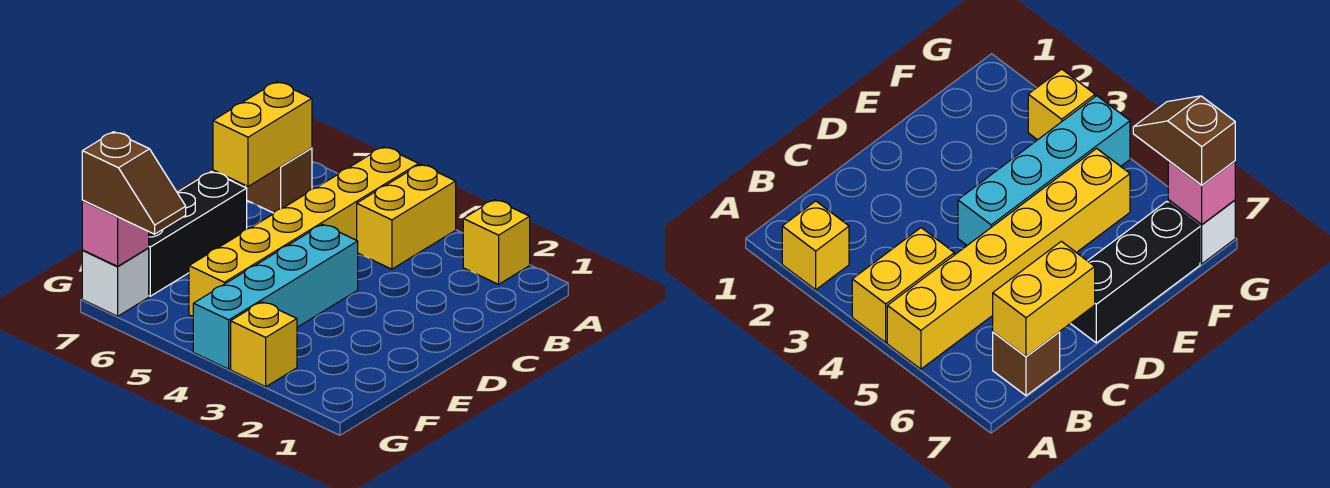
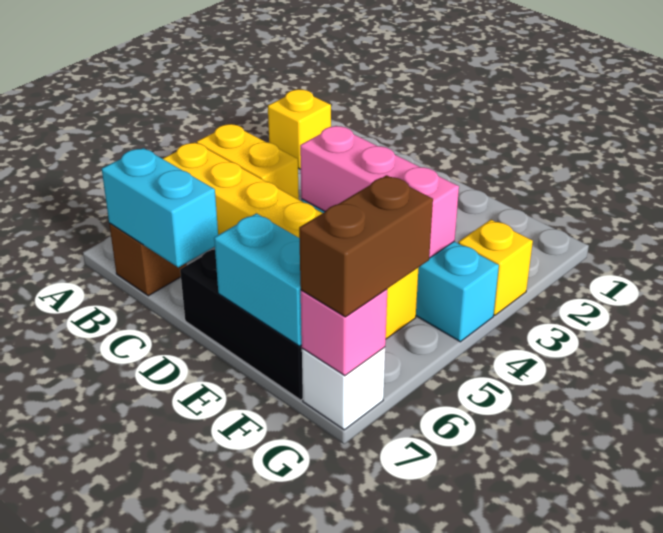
yellow 1x2 brick [213,82,312,186] -> cyan 1x2 brick [102,148,218,267]
none -> pink 1x3 brick [300,126,459,258]
none -> cyan 1x2 brick [214,213,302,346]
brown 1x2 slope [82,132,186,234] -> brown 1x2 brick [299,175,433,317]

